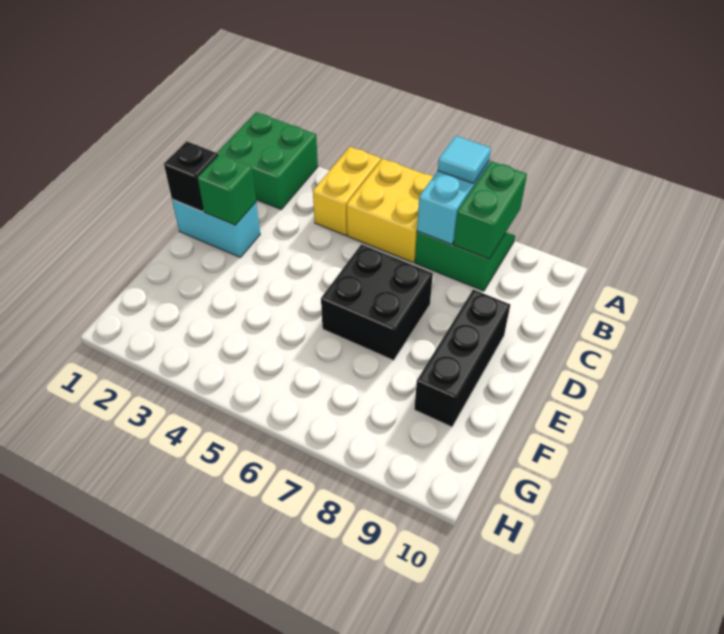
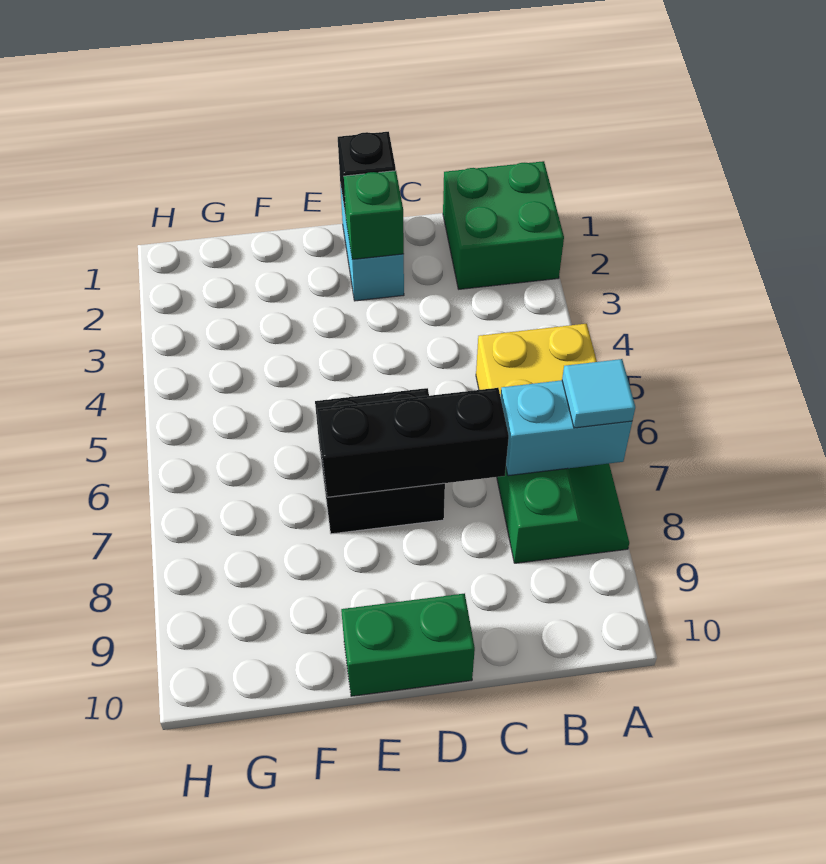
yellow 1x2 brick [313,147,381,235] -> none
green 1x2 brick [454,161,527,259] -> green 1x2 brick moved to [341,593,475,696]
black 1x3 brick [414,289,510,427] -> black 1x3 brick moved to [317,388,509,497]

